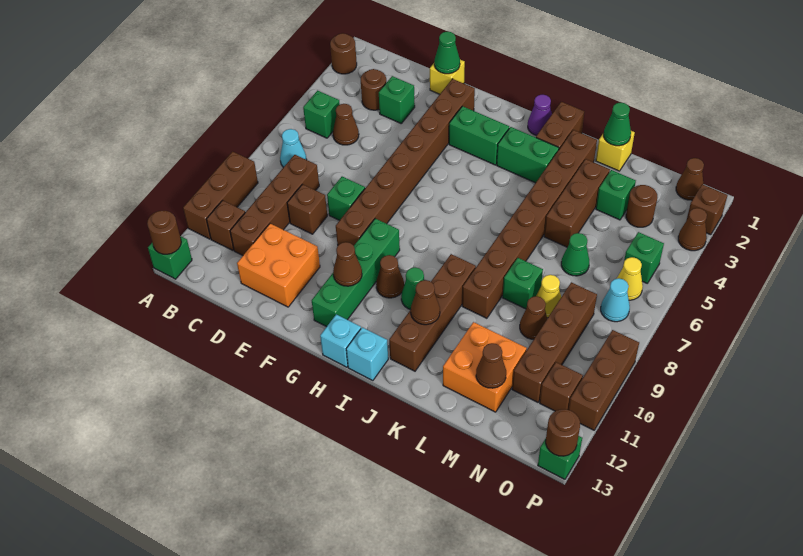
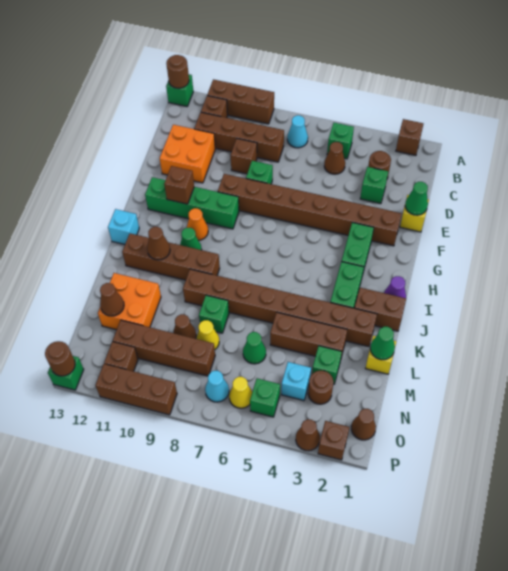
brown 1x1 round brick [330,33,357,74] -> brown 1x1 brick [396,119,423,155]
brown 1x1 cone [333,242,362,286] -> brown 1x1 brick [164,166,194,204]
brown 1x1 cone [376,255,404,298] -> orange 1x1 cone [187,208,208,240]
cyan 1x1 brick [320,314,361,367] -> cyan 1x1 brick moved to [281,362,311,401]

